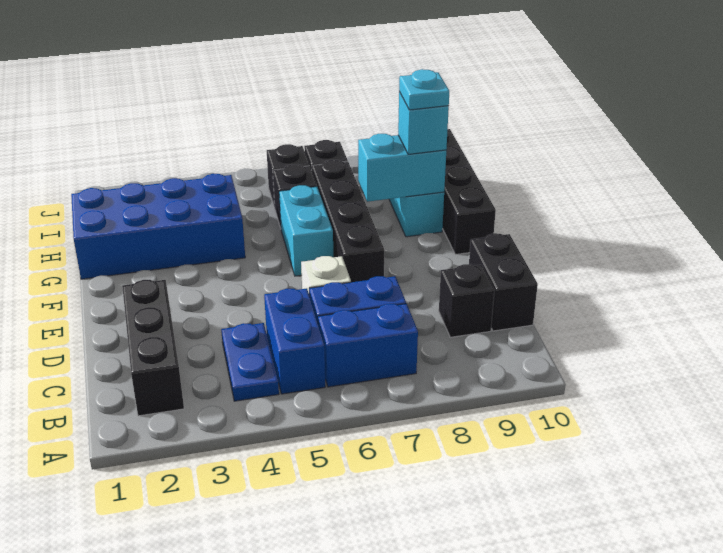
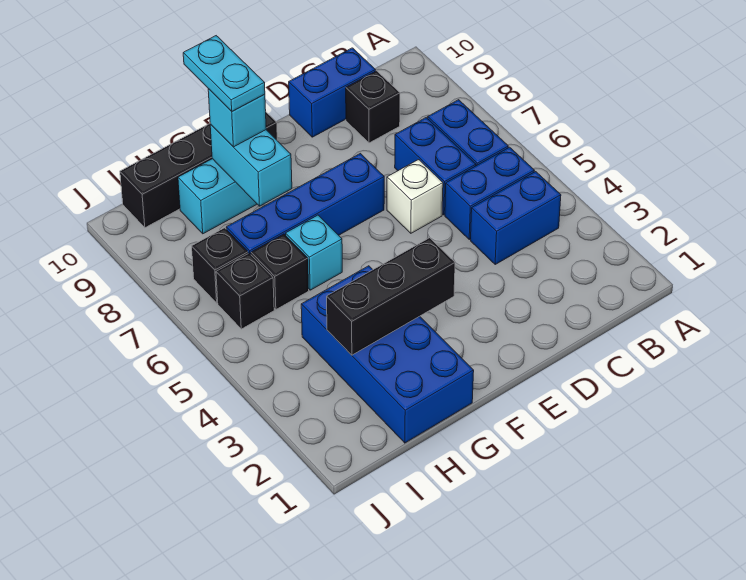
black 1x3 brick [122,280,184,416] -> black 1x3 brick moved to [327,238,455,355]
blue 1x2 plate [221,323,279,401] -> blue 1x2 brick [471,172,561,264]
black 1x2 brick [469,233,538,331] -> blue 1x2 brick [289,48,376,137]
black 1x4 brick [312,160,384,282] -> blue 1x4 brick [226,154,384,254]
cyan 1x2 brick [279,185,333,276] -> cyan 1x1 brick [286,215,342,290]
cyan 1x1 plate [399,69,449,110] -> cyan 1x2 plate [183,36,265,111]

